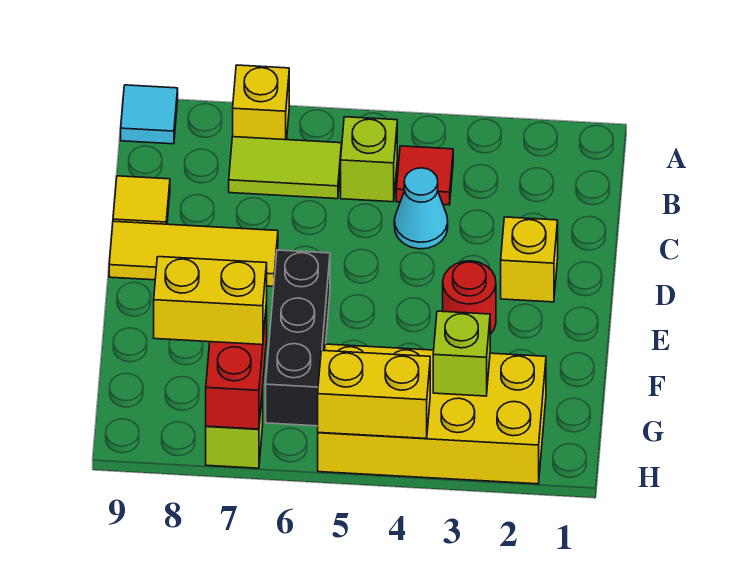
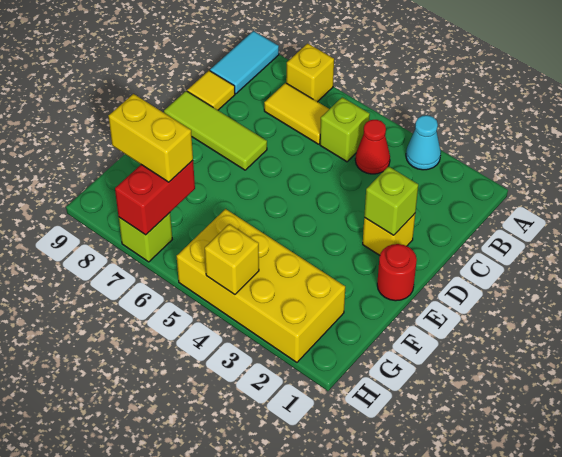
cyan 1x1 tile [121,85,178,144] -> cyan 1x2 tile [210,31,279,94]
red 1x1 tile [396,146,453,205] -> red 1x1 cone [355,120,390,174]
lime 1x2 tile [229,137,342,199] -> yellow 1x2 tile [264,83,329,144]
cyan 1x1 cone [394,168,448,249] -> cyan 1x1 cone moved to [406,115,441,170]
yellow 1x3 tile [109,221,278,286] -> lime 1x3 tile [164,91,267,170]
red 1x1 round brick [443,261,496,334] -> red 1x1 round brick moved to [377,244,417,301]
black 1x3 brick [266,250,330,426] -> none
lime 1x1 brick [433,311,490,396] -> lime 1x1 brick moved to [364,166,418,235]
yellow 1x2 brick [318,351,430,438] -> yellow 1x1 brick [205,224,259,295]

